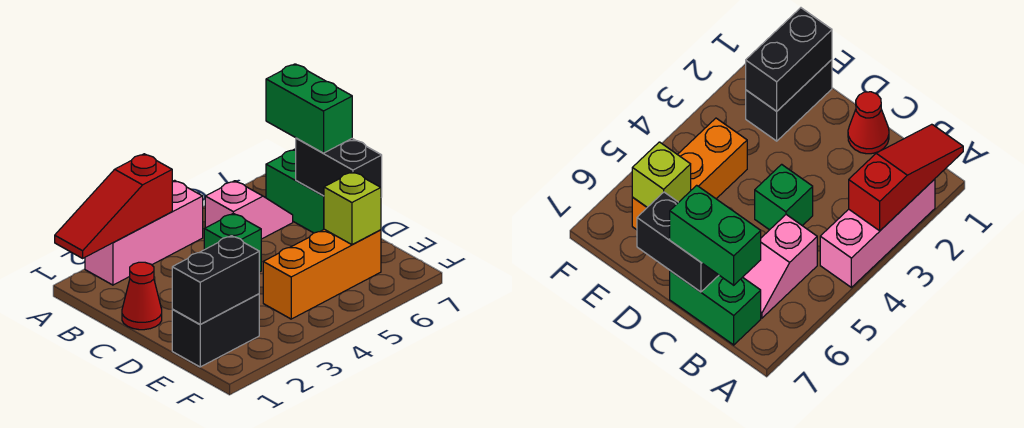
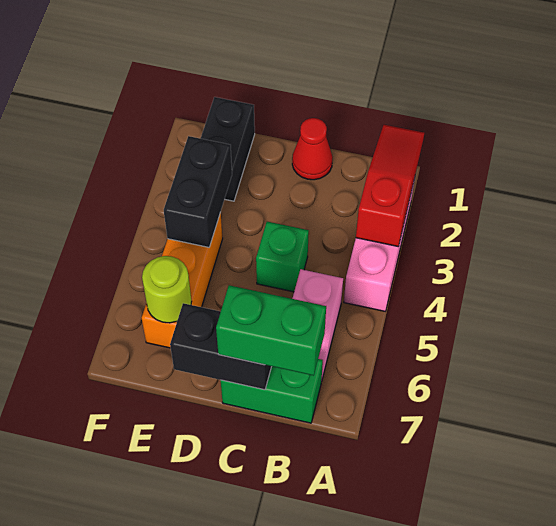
black 1x2 brick [172,236,259,324] -> black 1x2 brick moved to [164,136,232,247]
lime 1x1 brick [324,172,381,245] -> lime 1x1 round brick [142,256,192,323]

